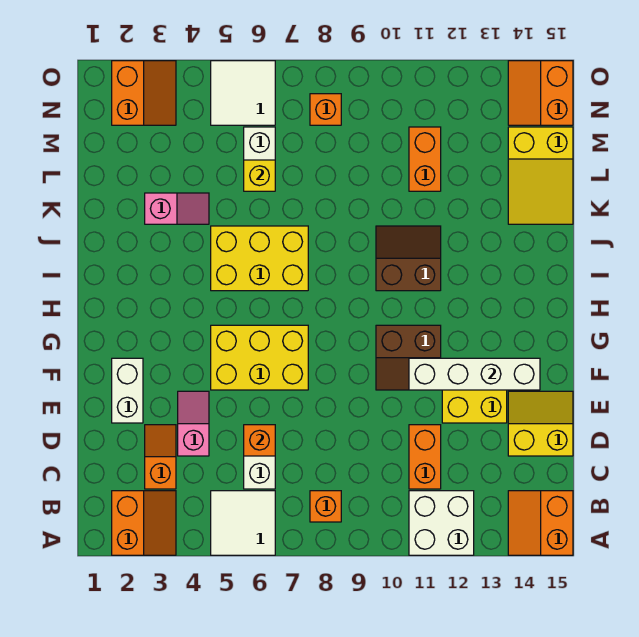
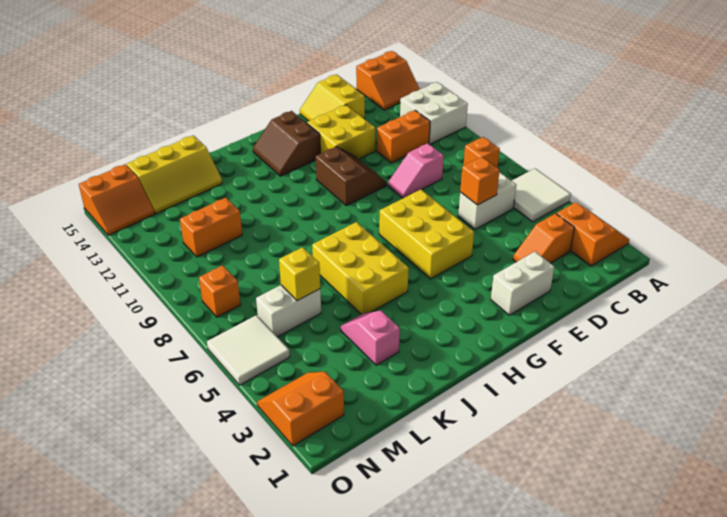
orange 2x2 slope [112,491,176,555] -> orange 2x2 slope turned to [557,202,629,266]
pink 1x2 slope [178,391,209,456] -> pink 1x2 slope moved to [388,143,444,198]
white 1x4 brick [409,358,540,390] -> none
brown 2x2 slope [376,226,441,291] -> brown 2x2 slope moved to [253,111,320,176]
yellow 2x3 slope [508,127,573,224] -> yellow 2x3 slope turned to [127,135,222,214]

